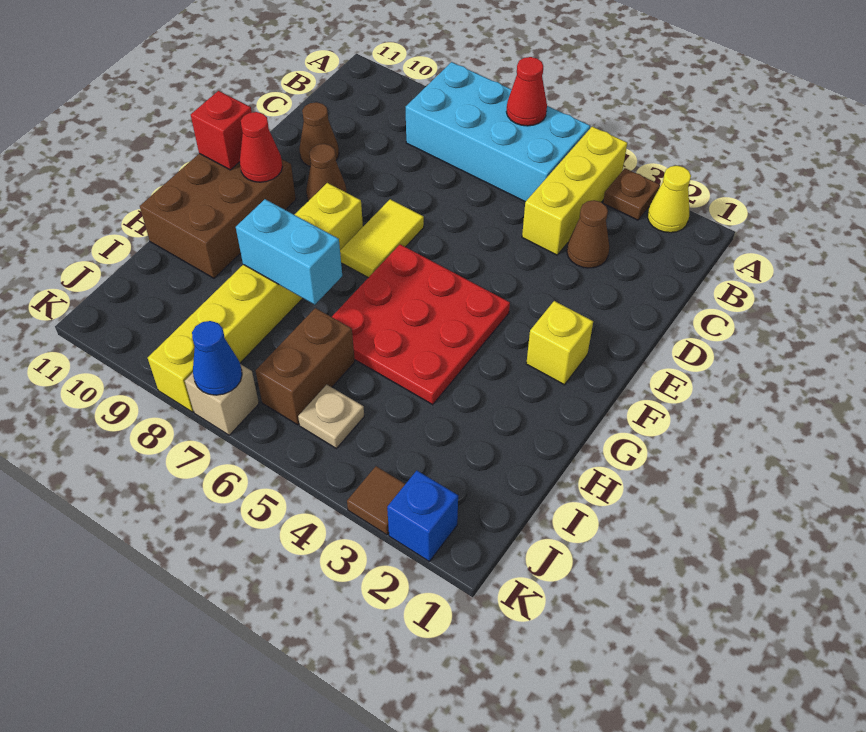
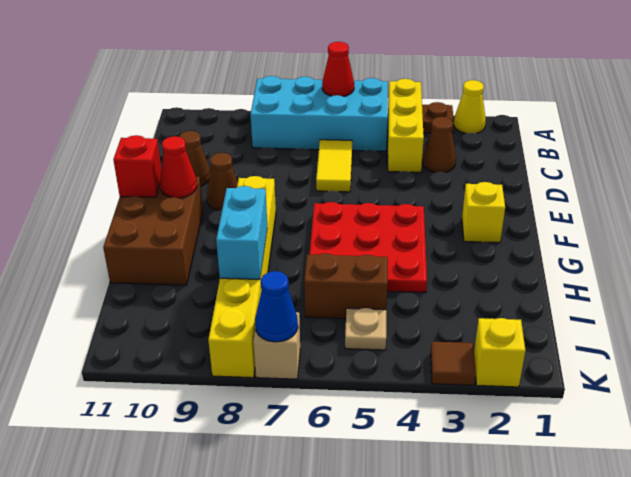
yellow 1x2 tile [340,199,424,278] -> yellow 1x2 tile moved to [316,140,352,192]
cyan 1x2 brick [236,199,342,305] -> cyan 1x2 brick turned to [216,186,267,279]
brown 1x2 brick [256,308,355,425] -> brown 1x2 brick turned to [304,253,388,318]
blue 1x1 brick [387,471,458,561] -> yellow 1x1 brick [474,318,525,387]

